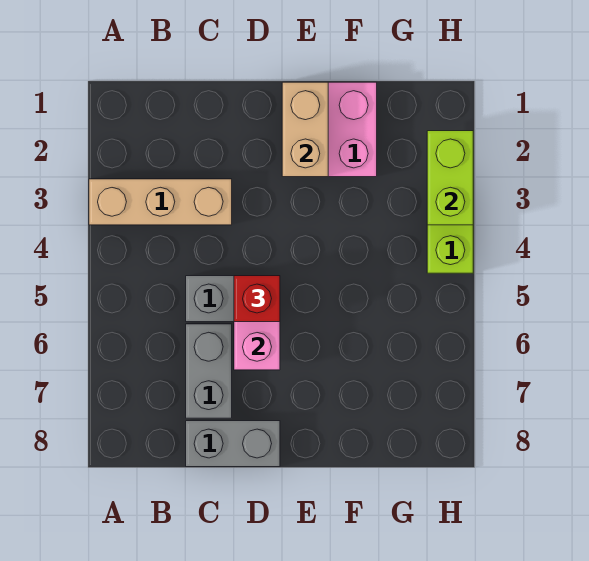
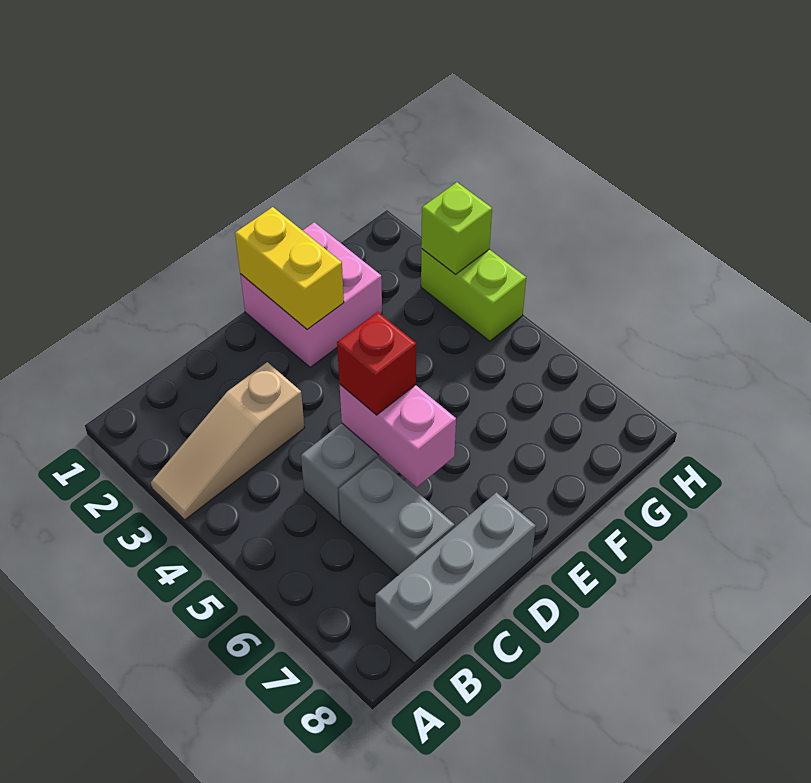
tan 1x3 brick [89,179,232,225] -> tan 1x3 slope [151,362,304,520]
grey 1x2 brick [186,421,280,467] -> grey 1x3 brick [375,492,536,663]
tan 1x2 brick [282,82,328,177] -> yellow 1x2 brick [235,207,344,329]
lime 1x2 brick [427,131,473,225] -> lime 1x1 brick [421,182,492,274]

